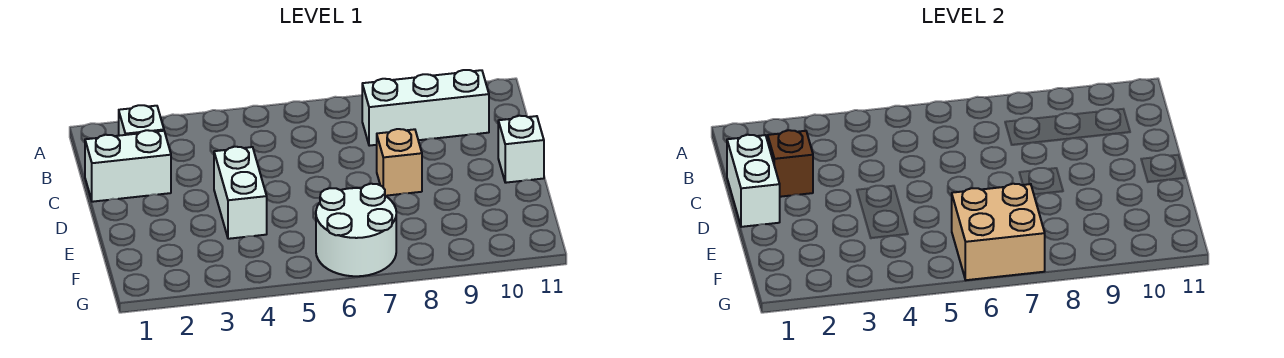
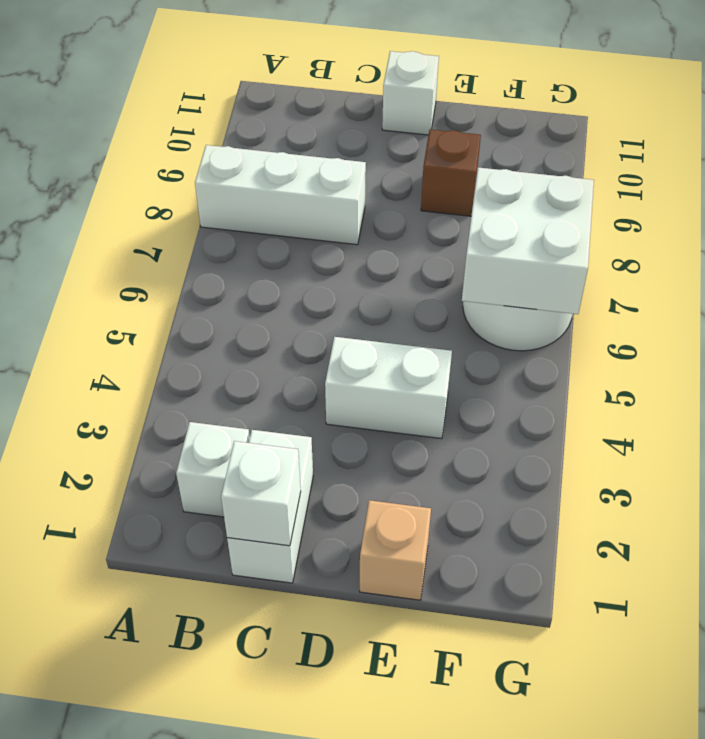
white 1x3 brick [362,70,489,146] -> white 1x3 brick turned to [195,145,366,245]
white 1x2 brick [727,135,780,227] -> white 1x1 brick [221,441,301,546]
brown 1x1 brick [768,130,813,197] -> brown 1x1 brick moved to [421,129,481,216]
tan 1x1 brick [377,129,422,196] -> tan 1x1 brick moved to [360,500,431,600]
tan 2x2 brick [952,184,1045,280] -> white 2x2 brick [462,168,594,314]

